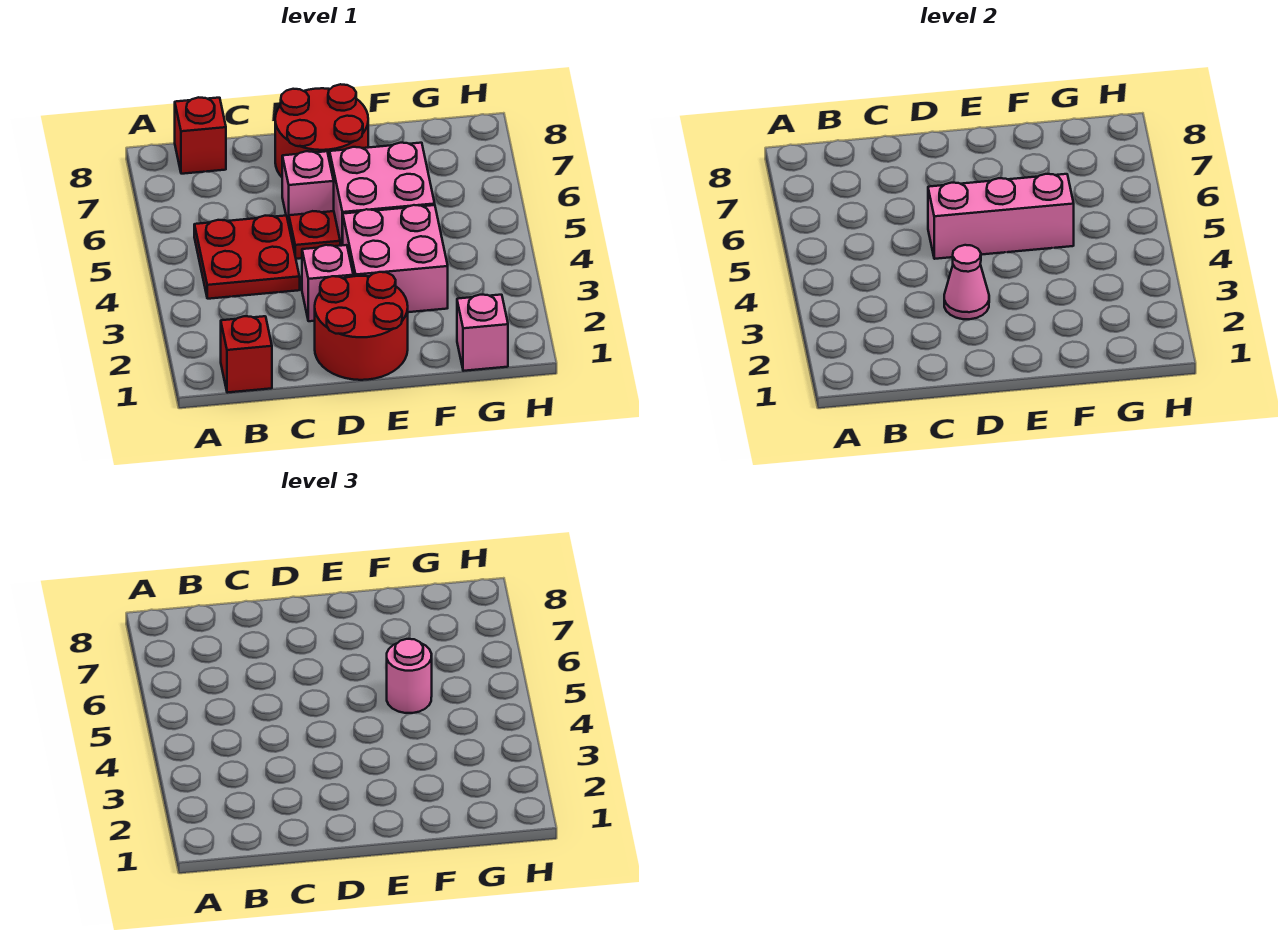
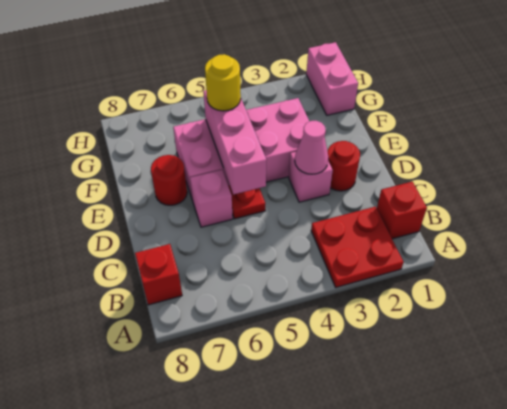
red 2x2 plate [194,216,300,299] -> red 2x2 plate moved to [311,207,404,287]
red 2x2 round brick [315,272,408,380] -> red 1x1 round brick [328,141,360,191]
red 2x2 round brick [275,84,368,177] -> red 1x1 round brick [151,155,187,205]
pink 1x1 round brick [387,639,432,713] -> yellow 1x1 round brick [205,54,241,111]
pink 1x1 brick [457,295,508,371] -> pink 1x2 brick [306,42,358,115]

